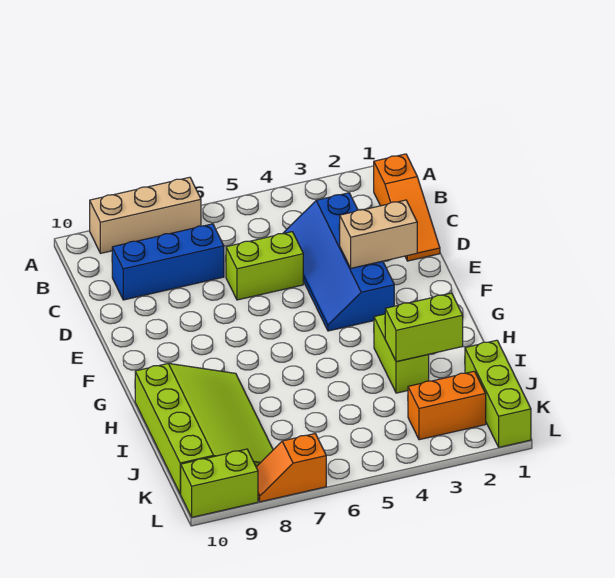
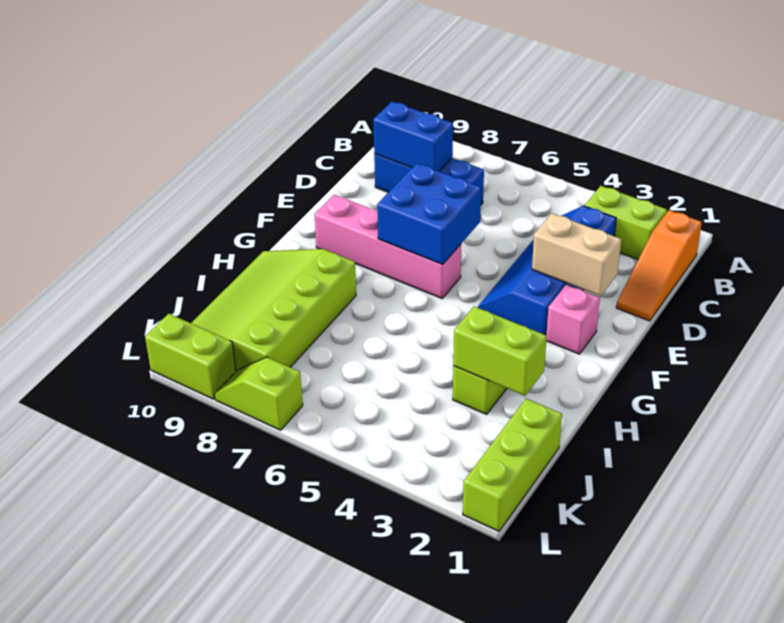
tan 1x3 brick [90,177,201,253] -> none
none -> blue 1x2 brick [373,101,453,171]
lime 1x2 brick [226,232,303,300] -> lime 1x2 brick moved to [585,186,667,259]
none -> blue 2x2 brick [377,163,481,264]
none -> pink 1x1 brick [546,285,600,354]
none -> pink 1x4 brick [314,195,461,298]
lime 3x4 slope [135,363,273,494] -> lime 3x4 slope turned to [191,249,356,371]
orange 1x2 brick [408,371,486,440] -> none
orange 1x2 slope [256,434,326,502] -> lime 1x2 slope [215,357,303,430]

